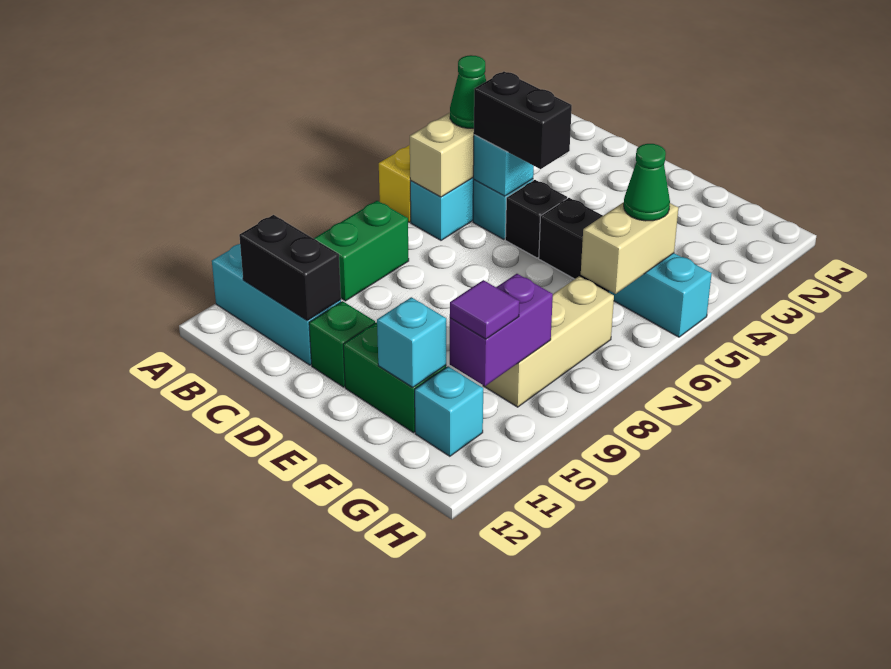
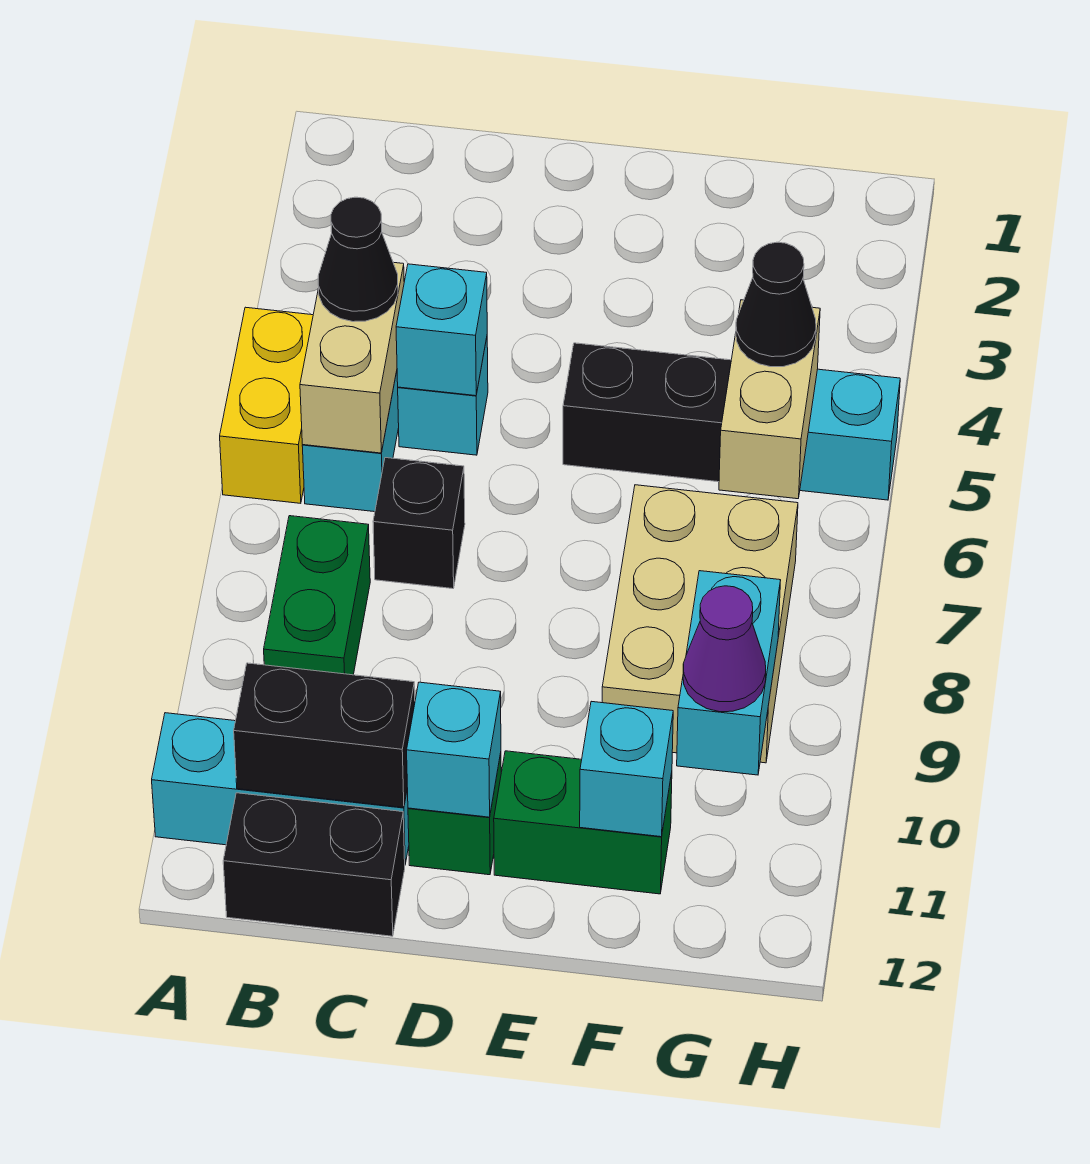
green 1x1 cone [450,55,486,128] -> black 1x1 cone [318,197,398,322]
black 1x2 brick [474,72,572,169] -> black 1x2 brick moved to [223,793,405,936]
black 1x1 brick [505,180,567,258] -> black 1x1 brick moved to [373,458,465,589]
green 1x1 cone [624,144,670,221] -> black 1x1 cone [736,242,816,367]
tan 1x3 brick [483,276,614,407] -> tan 2x3 brick [602,485,798,763]
purple 1x2 brick [450,274,553,386] -> cyan 1x2 brick [677,571,781,775]
purple 1x1 tile [450,280,520,339] -> purple 1x1 cone [683,586,766,712]
cyan 1x1 brick [415,366,483,456] -> cyan 1x1 brick moved to [407,682,501,817]

